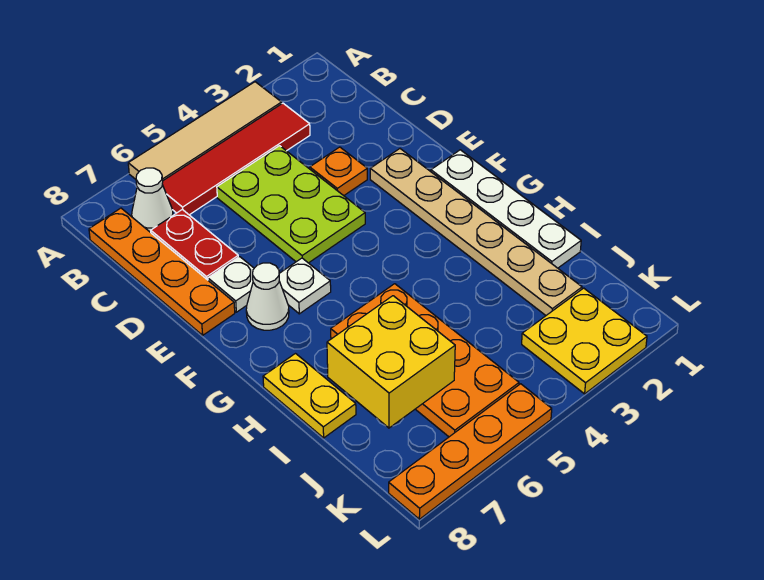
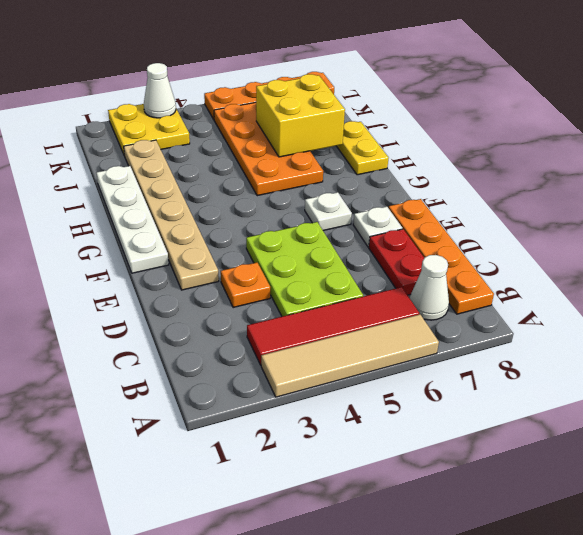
white 1x1 cone [246,263,289,330] -> white 1x1 cone moved to [144,63,176,118]

